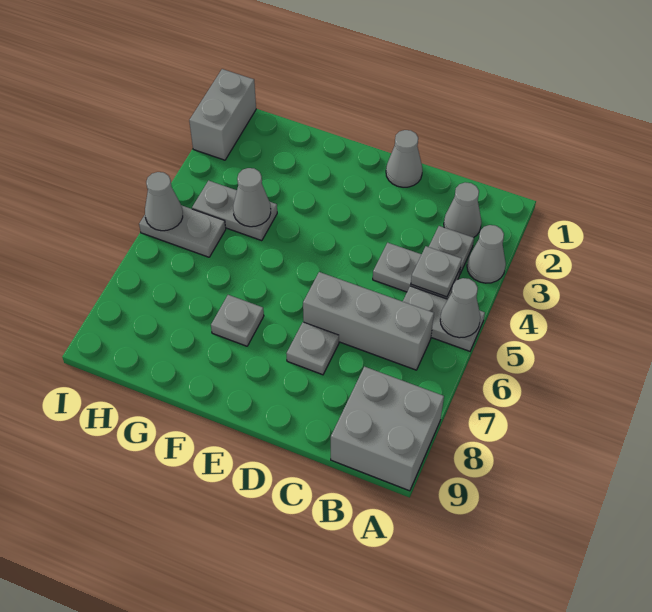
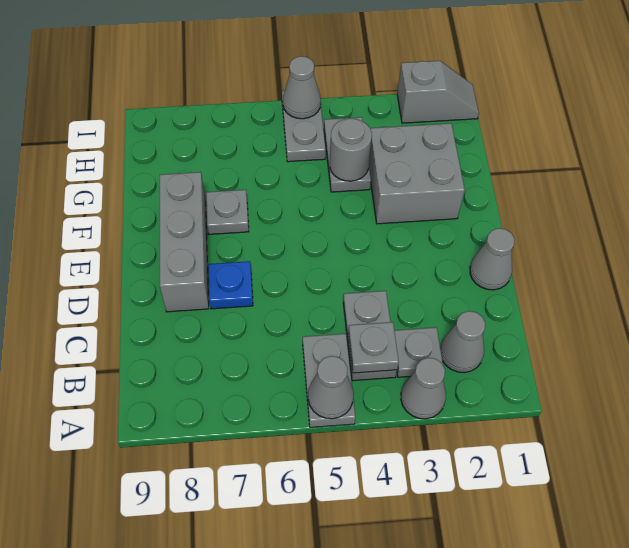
grey 2x2 brick [331,367,444,491] -> grey 2x2 brick moved to [369,123,465,224]
grey 1x3 brick [303,272,434,370] -> grey 1x3 brick moved to [160,172,209,312]
grey 1x1 plate [286,322,339,375] -> blue 1x1 plate [208,261,253,309]
grey 1x1 cone [233,168,271,227] -> grey 1x1 round brick [330,118,372,181]
grey 1x2 brick [189,69,256,160] -> grey 1x2 slope [397,61,479,123]

